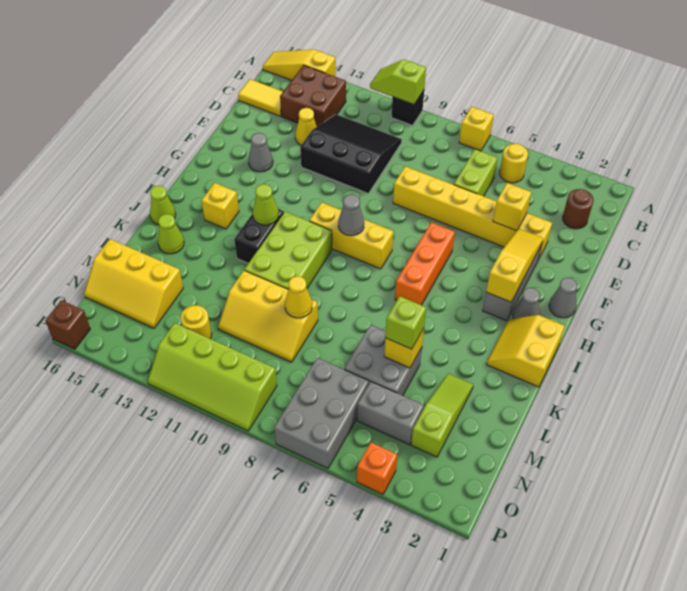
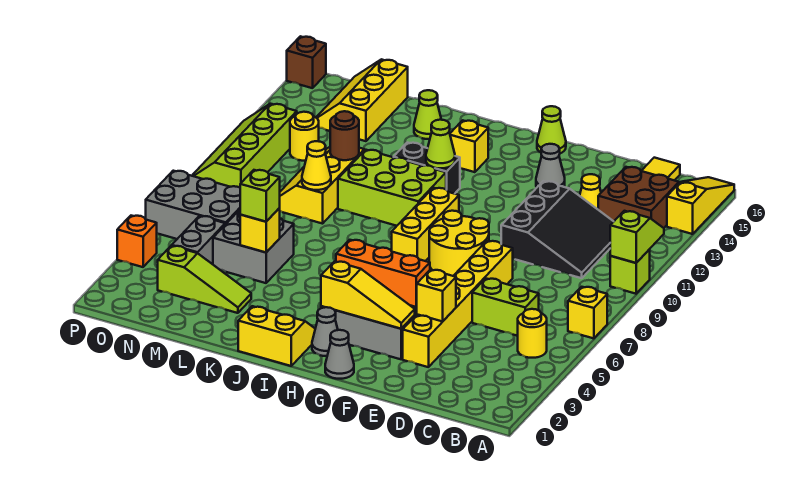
black 1x1 brick [391,91,424,125] -> lime 1x1 brick [610,249,650,294]
brown 1x1 round brick [563,189,594,229] -> brown 1x1 round brick moved to [330,111,359,160]
none -> yellow 2x2 round brick [429,211,489,276]
grey 1x1 cone [338,195,364,236] -> none
lime 1x1 cone [150,186,176,225] -> lime 1x1 cone moved to [537,106,566,153]

